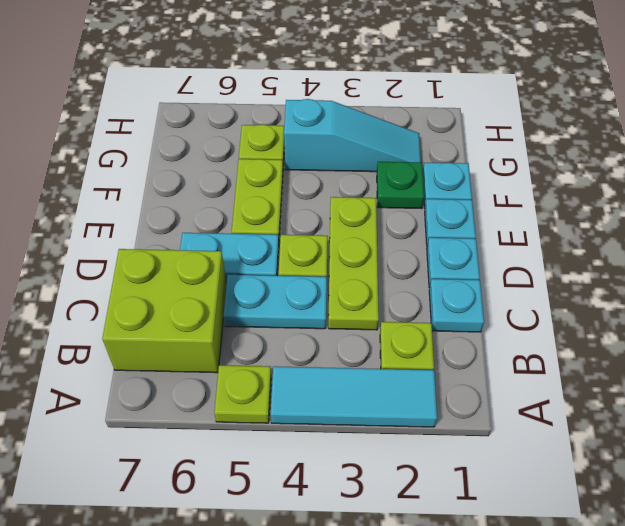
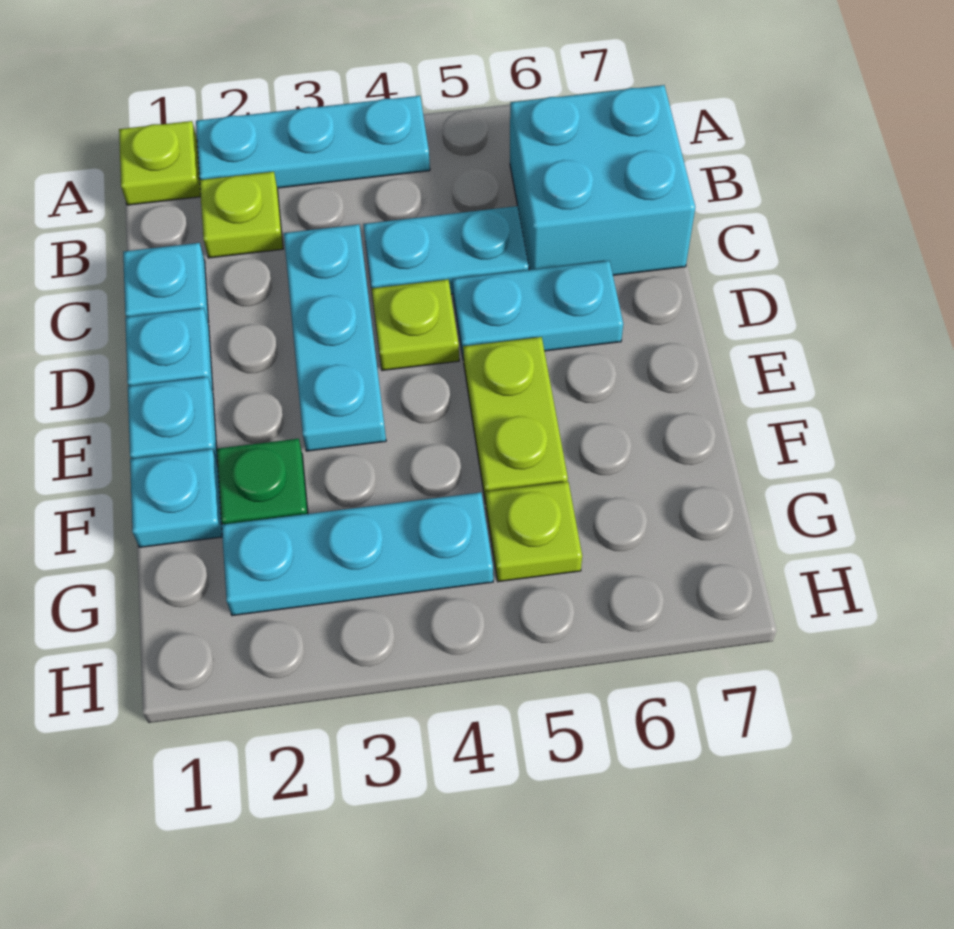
cyan 1x3 tile [271,366,437,427] -> cyan 1x3 plate [196,96,430,188]
lime 1x1 plate [214,365,271,423] -> lime 1x1 plate moved to [119,121,201,205]
lime 2x2 brick [102,249,227,373] -> cyan 2x2 brick [510,85,695,275]
lime 1x3 plate [328,197,379,330] -> cyan 1x3 plate [284,224,386,451]
cyan 1x3 slope [284,99,421,172] -> cyan 1x3 plate [222,492,493,616]

